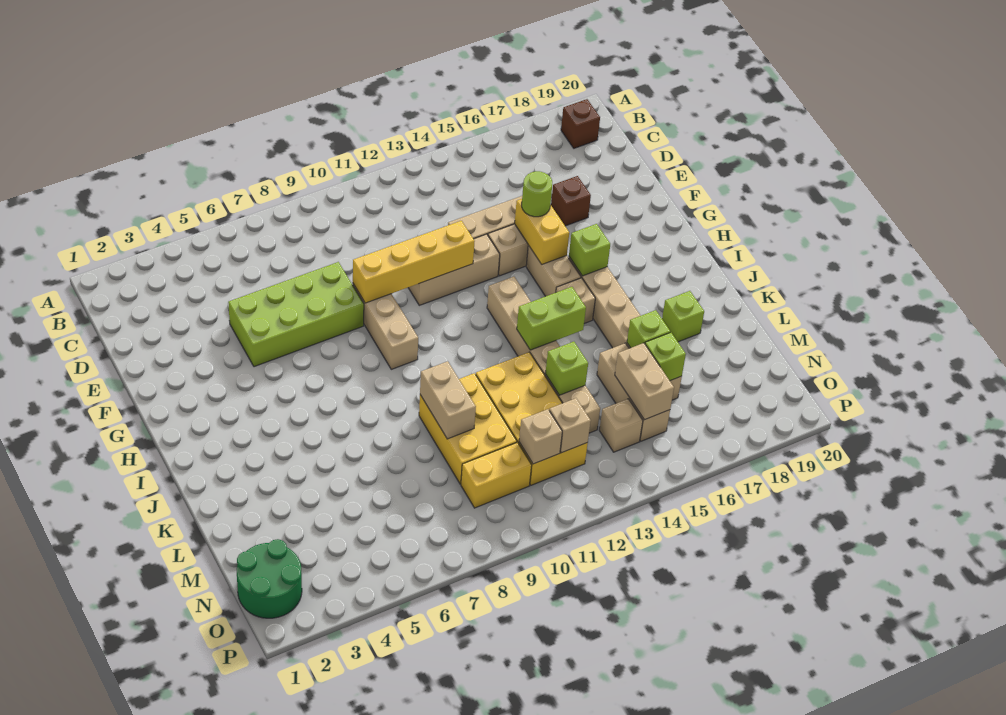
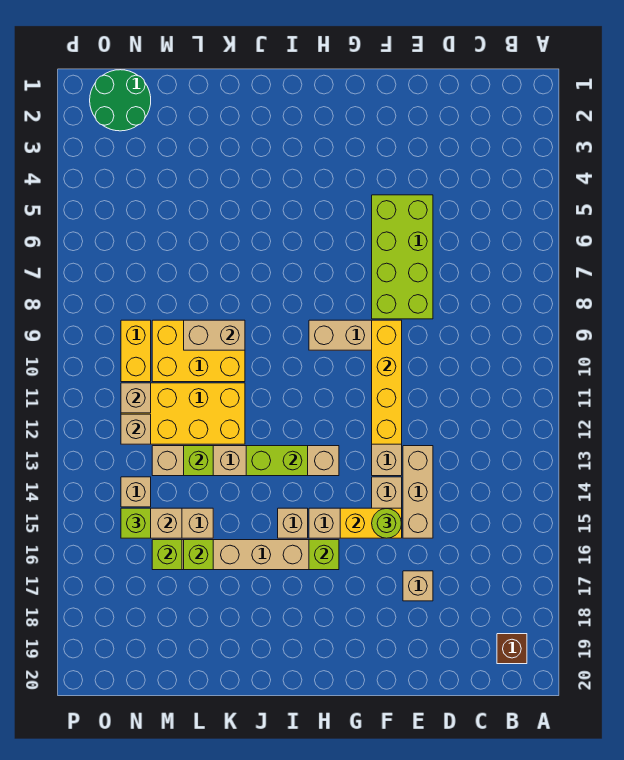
brown 1x1 brick [551,176,591,226] -> tan 1x1 brick [403,571,433,601]
lime 1x2 brick [517,287,586,350] -> lime 1x2 brick turned to [246,446,308,476]
lime 1x1 brick [662,291,704,342] -> lime 1x1 brick moved to [121,508,151,538]

